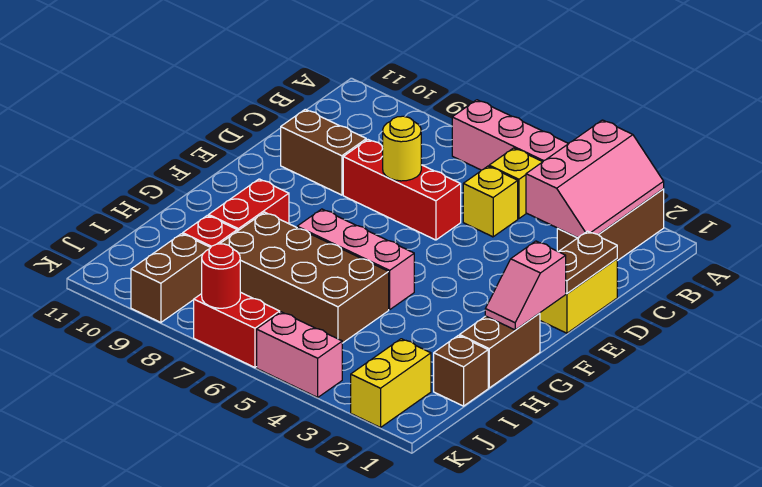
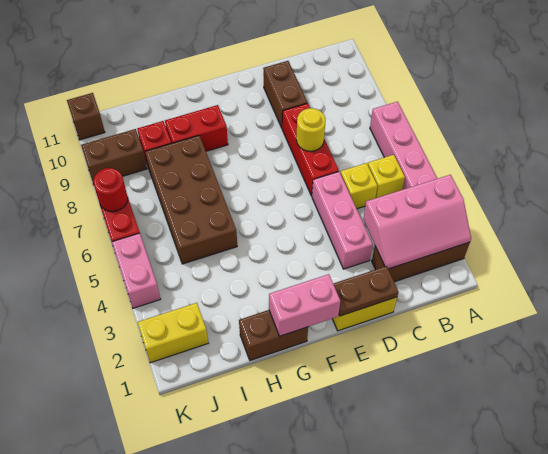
pink 1x2 slope [485,241,566,330] -> pink 1x2 brick [269,274,340,336]
pink 1x3 brick [297,209,414,310] -> pink 1x3 brick moved to [312,172,373,269]
brown 1x1 brick [434,335,488,406] -> brown 1x1 brick moved to [67,93,105,140]

